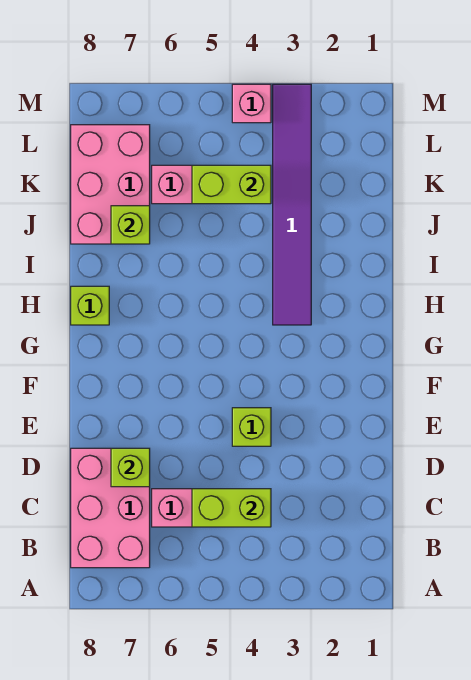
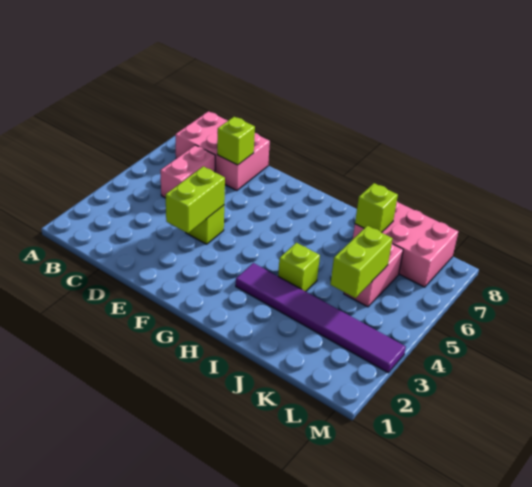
lime 1x2 brick [192,489,271,527] -> lime 1x2 brick moved to [166,166,225,233]
lime 1x1 brick [71,286,109,325] -> lime 1x1 brick moved to [278,243,320,291]
pink 1x1 brick [232,84,271,123] -> none

